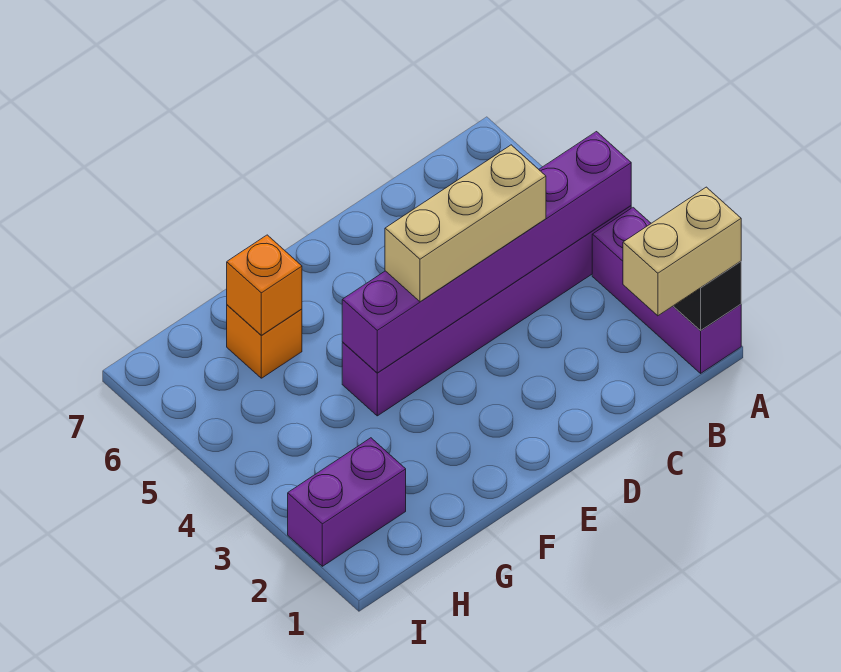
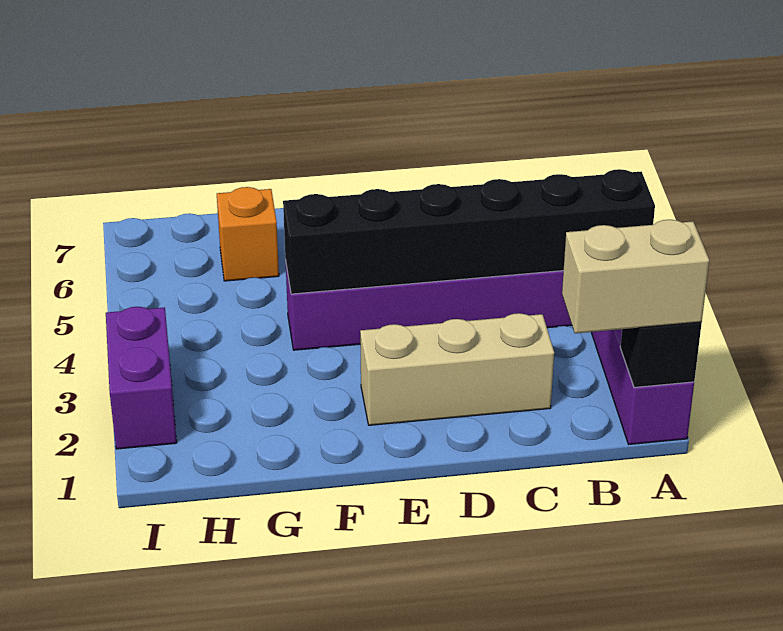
purple 1x6 brick [342,132,631,373] -> black 1x6 brick [283,169,655,294]
tan 1x3 brick [385,145,546,302] -> tan 1x3 brick moved to [360,313,554,425]
orange 1x1 brick [227,235,302,336] -> none
purple 1x2 brick [288,438,406,566] -> purple 1x2 brick turned to [106,307,177,449]

